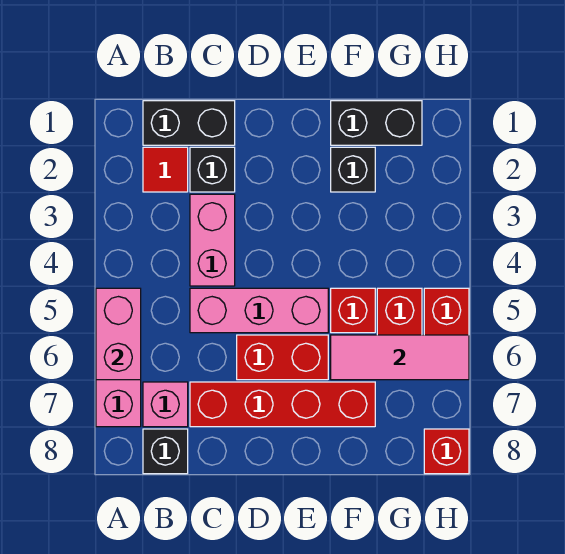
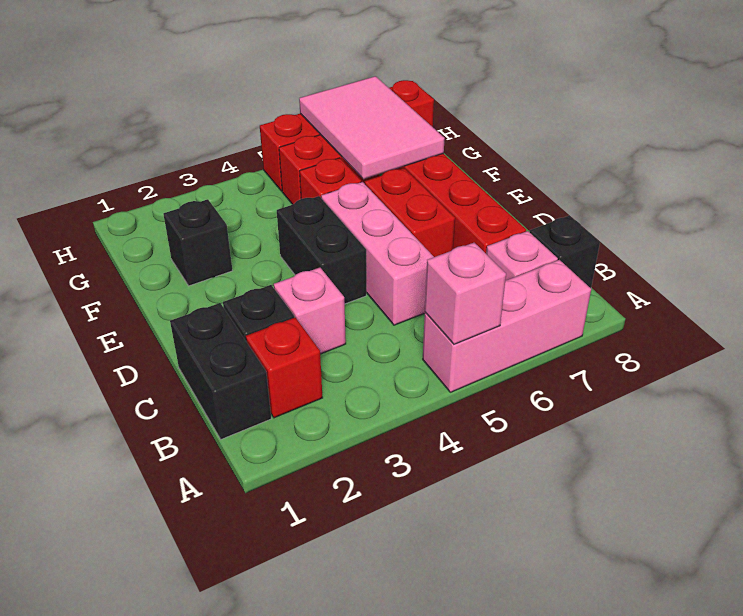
pink 1x2 brick [96,288,141,380] -> pink 1x1 brick [425,243,506,344]
red 1x1 tile [143,147,188,192] -> red 1x1 brick [246,318,323,418]
pink 1x2 brick [190,194,235,286] -> pink 1x1 brick [274,268,346,354]
black 1x2 brick [331,101,422,145] -> black 1x2 brick moved to [277,196,366,304]
pink 1x3 tile [331,335,469,380] -> pink 2x3 tile [299,76,445,179]

